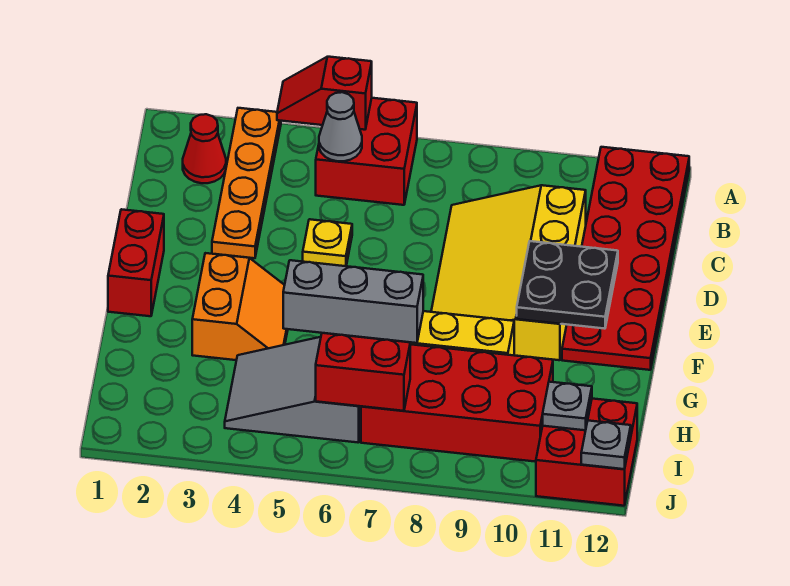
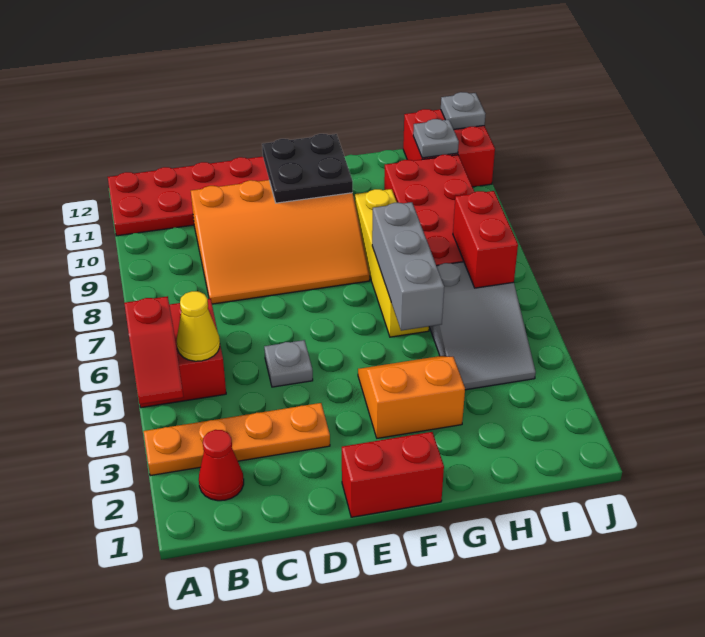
grey 1x1 cone [319,92,362,161] -> yellow 1x1 cone [177,291,220,361]
yellow 3x4 slope [431,185,586,360] -> orange 3x4 slope [191,180,370,304]
yellow 1x1 plate [303,219,352,266] -> grey 1x1 plate [264,340,313,387]

